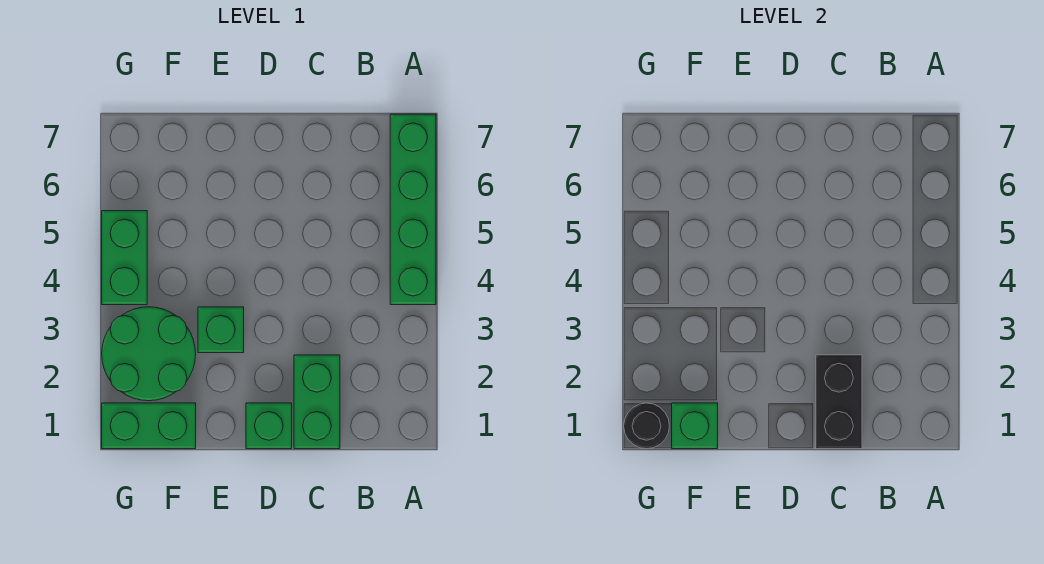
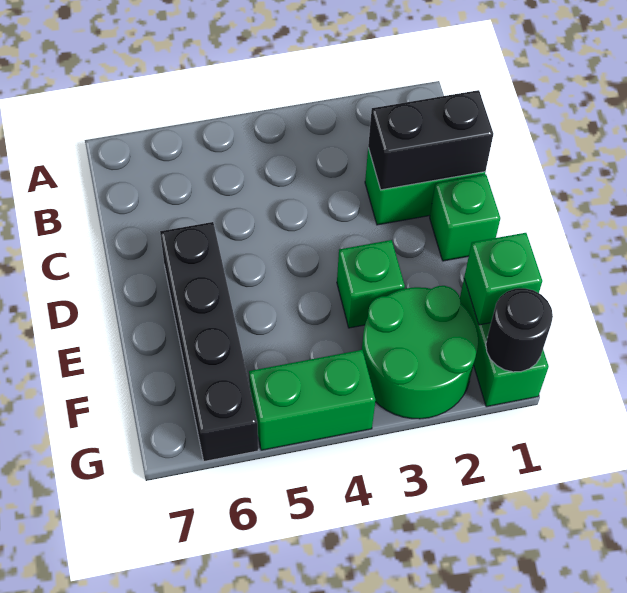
green 1x4 brick [390,114,436,305] -> none
none -> black 1x4 brick [160,222,258,461]

